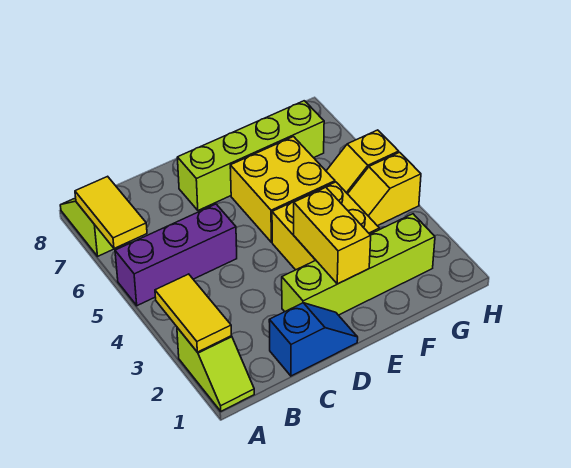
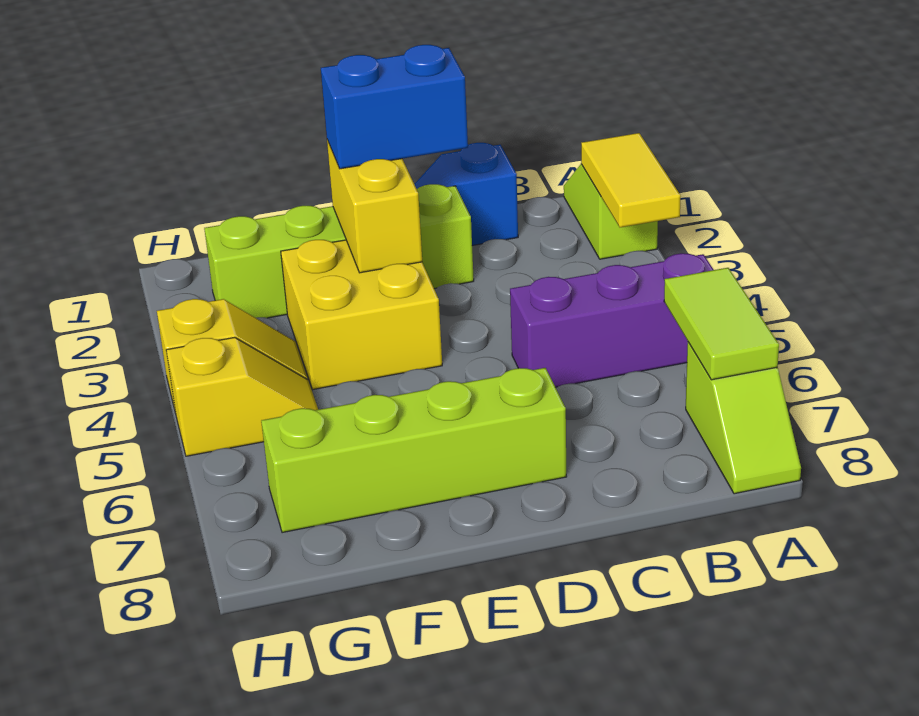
yellow 1x2 tile [75,176,147,248] -> lime 1x2 tile [664,268,779,380]
none -> blue 1x2 brick [321,45,468,169]
yellow 2x2 brick [230,137,335,242] -> none

